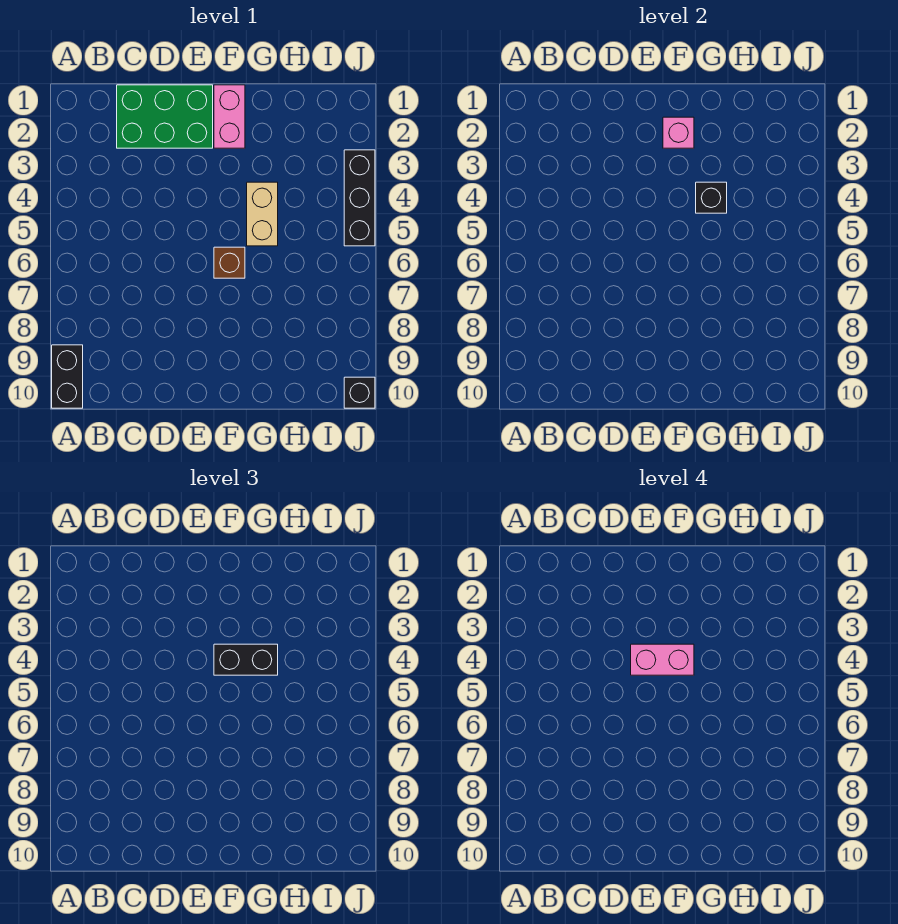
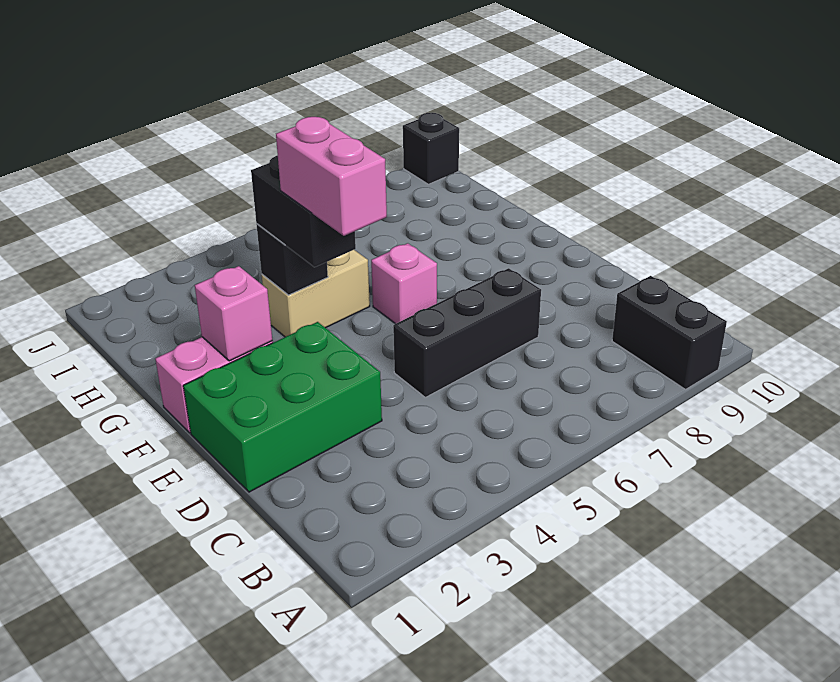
black 1x2 brick [52,345,83,408] -> black 1x2 brick turned to [612,276,727,389]
green 2x3 brick [117,85,213,148] -> green 2x3 brick turned to [183,322,382,492]
brown 1x1 brick [214,247,245,278] -> pink 1x1 brick [371,243,437,324]
black 1x3 brick [344,150,375,246] -> black 1x3 brick moved to [393,268,541,397]

